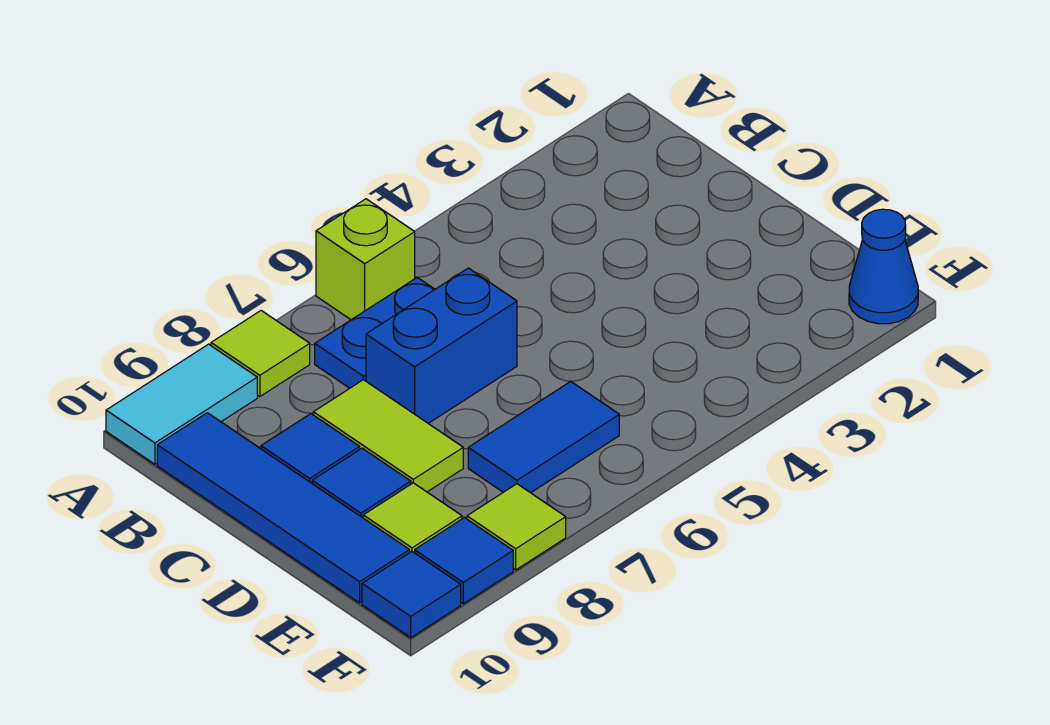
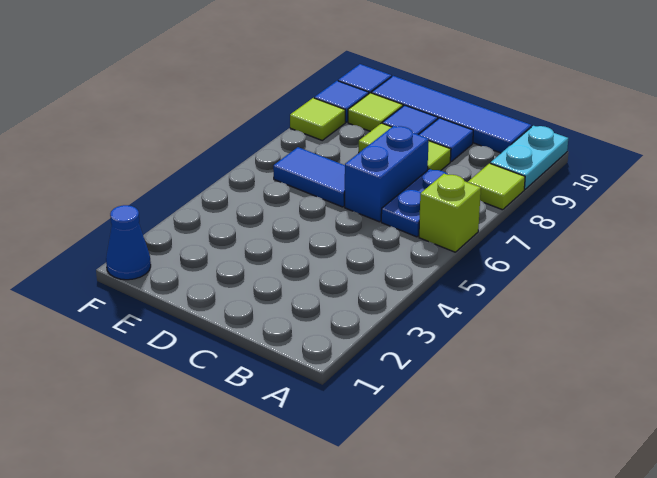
cyan 1x2 tile [106,344,257,464] -> cyan 1x2 plate [490,126,568,189]
blue 1x2 tile [468,381,619,493] -> blue 1x2 tile turned to [273,147,345,207]

